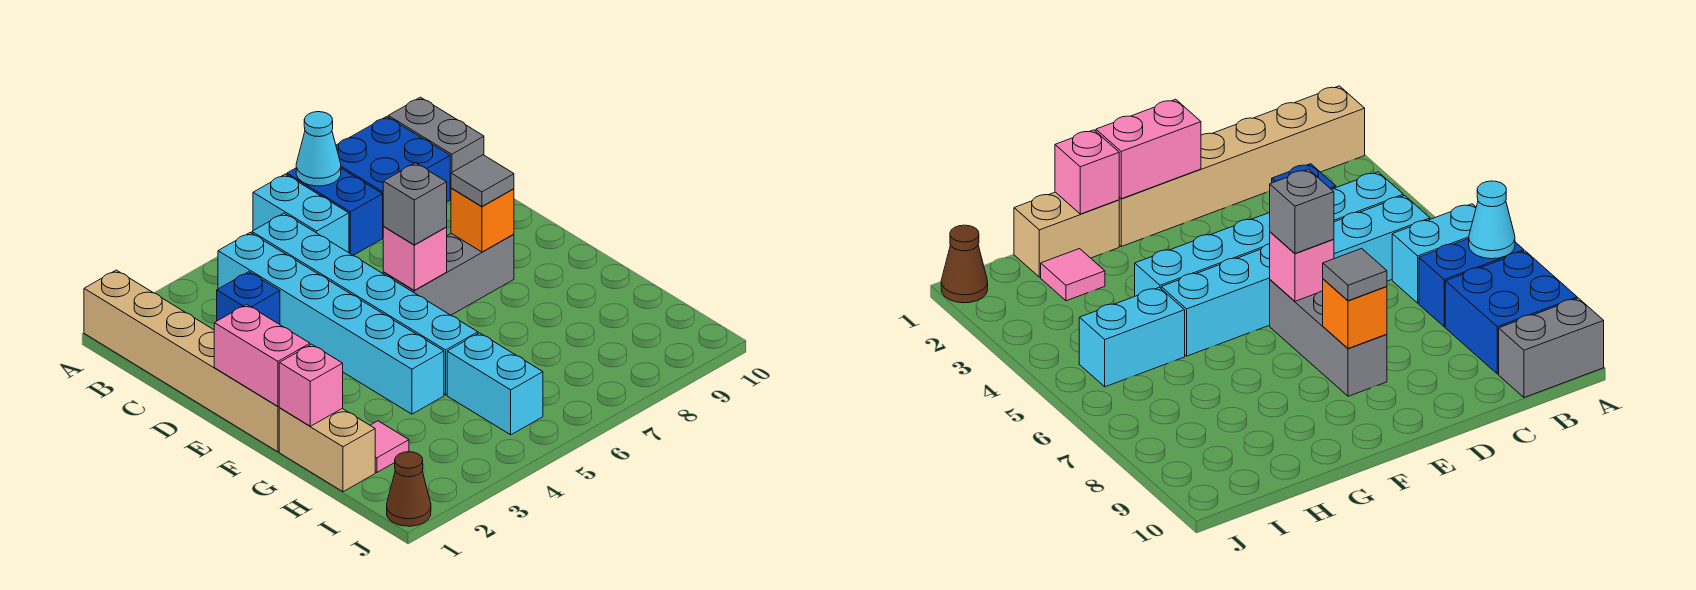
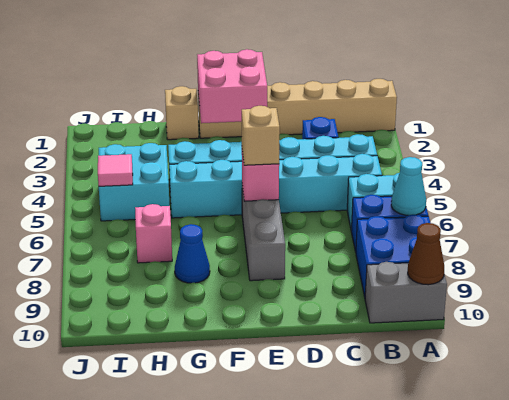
pink 1x2 brick [214,305,310,406] -> pink 2x2 brick [197,49,267,123]
grey 1x1 brick [383,163,447,245] -> tan 1x1 brick [242,106,280,165]
orange 1x1 brick [451,188,514,252] -> none
grey 1x1 tile [451,155,514,206] -> none
tan 1x2 brick [279,408,375,492] -> tan 1x1 brick [165,86,199,140]
pink 1x1 brick [279,344,343,426] -> pink 1x1 brick moved to [135,204,172,263]
none -> blue 1x1 cone [175,224,210,283]
pink 1x1 tile [370,421,409,473] -> pink 1x1 tile moved to [98,154,133,186]
cyan 1x2 brick [447,333,543,435] -> cyan 2x2 brick [99,143,169,221]
brown 1x1 cone [387,452,431,526] -> brown 1x1 cone moved to [408,223,444,285]

